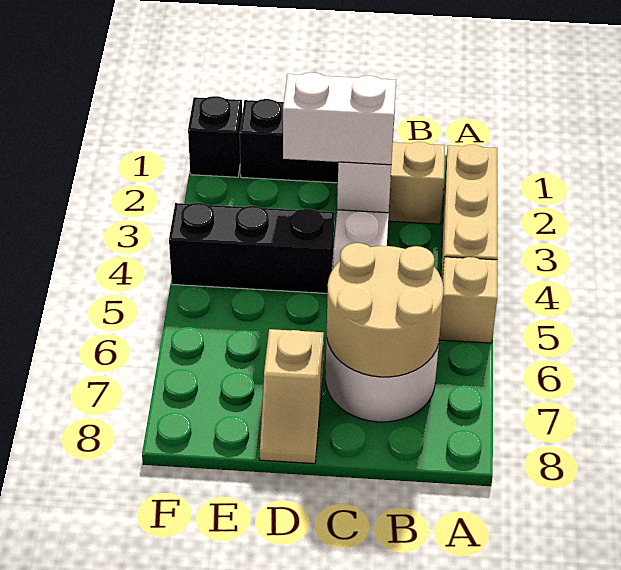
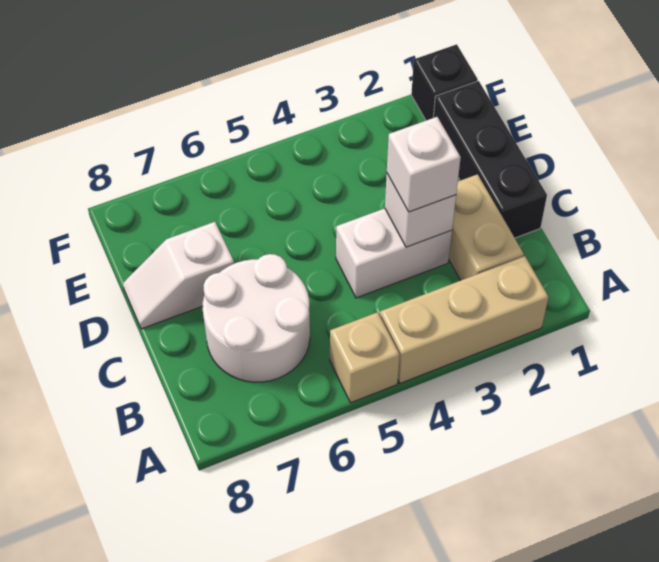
tan 2x2 round brick [327,243,444,377] -> none
white 1x2 brick [283,72,396,165] -> white 1x1 brick [387,117,461,212]
black 1x3 brick [169,203,334,293] -> none
tan 1x2 slope [260,329,324,464] -> white 1x2 slope [123,222,234,329]

